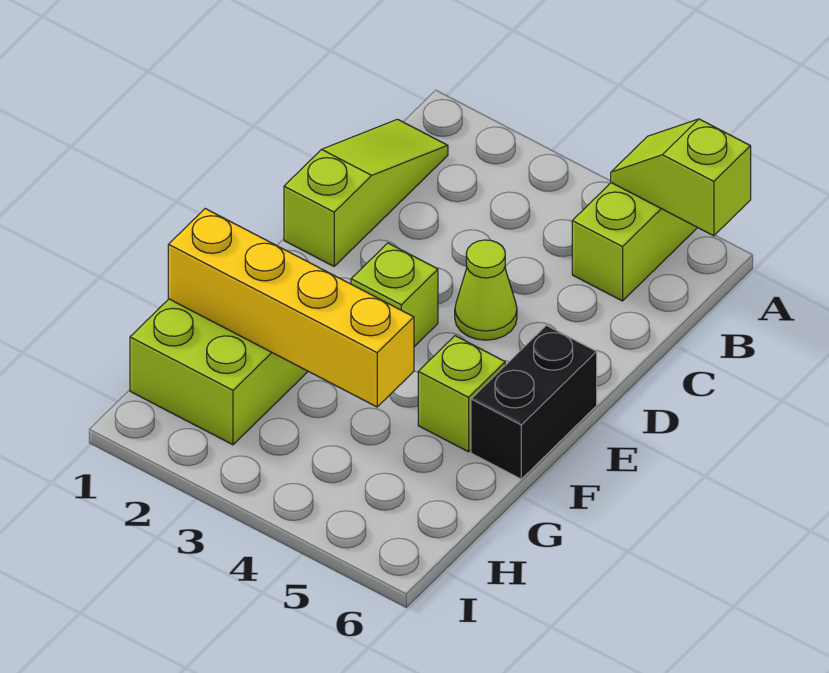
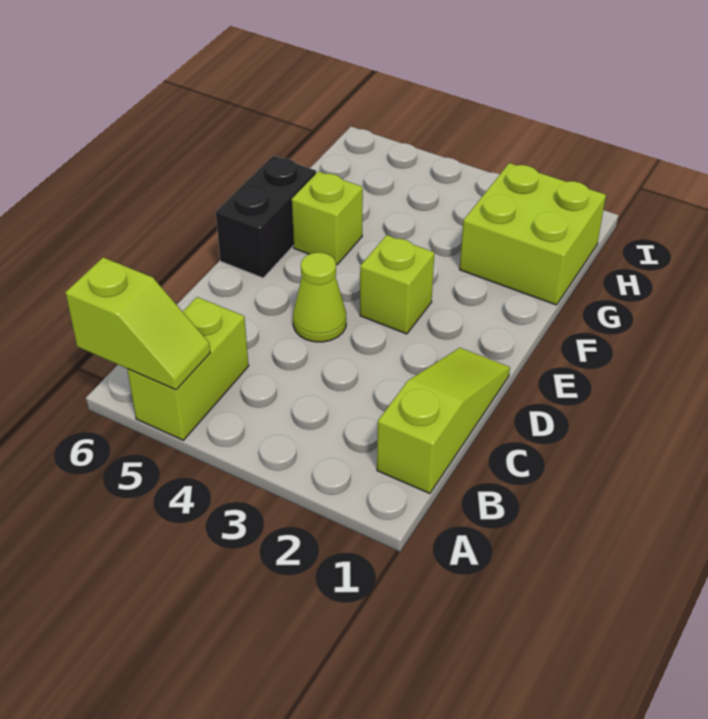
lime 1x3 slope [284,119,448,266] -> lime 1x3 slope turned to [377,348,510,494]
yellow 1x4 brick [168,209,414,407] -> none

